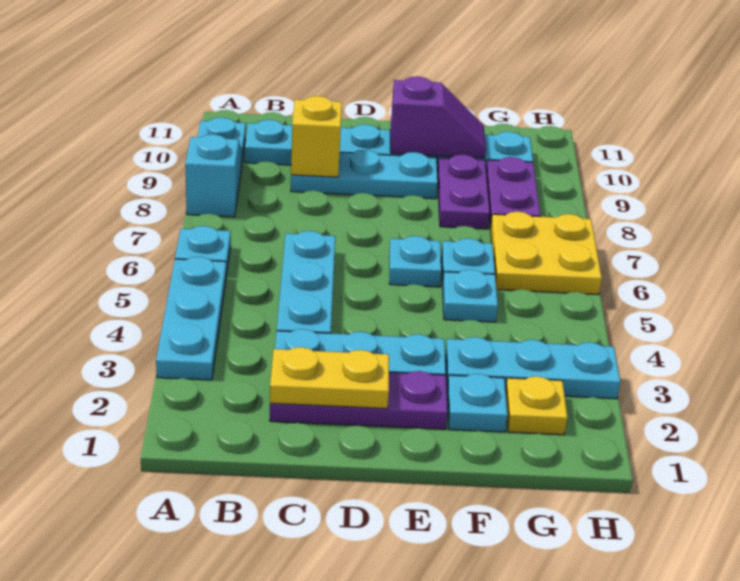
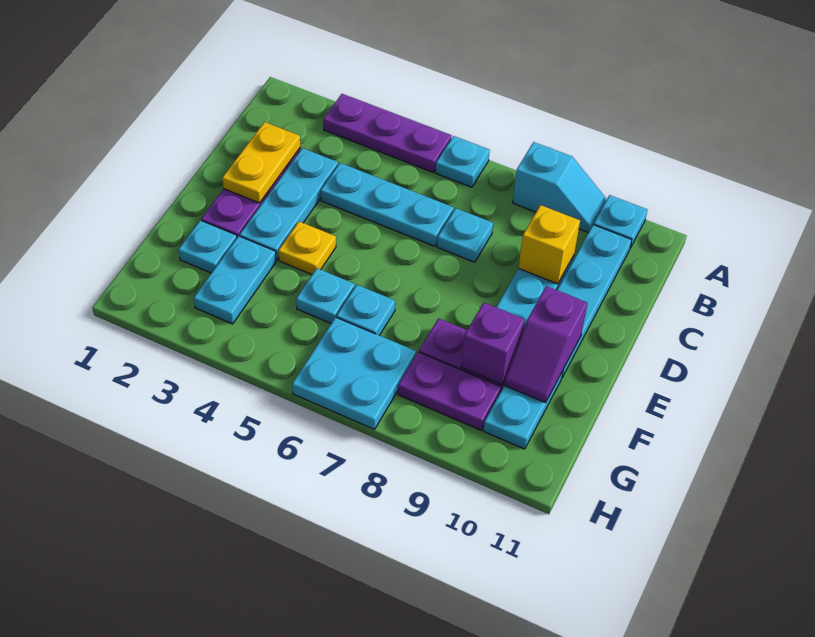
cyan 1x3 plate [156,257,226,380] -> purple 1x3 plate [323,94,452,173]
cyan 1x1 plate [389,236,441,287] -> cyan 1x1 plate moved to [437,208,493,262]
cyan 1x3 plate [445,337,620,399] -> cyan 1x2 plate [194,236,276,324]
none -> purple 1x1 brick [461,303,525,384]
yellow 1x1 plate [505,376,567,435] -> yellow 1x1 plate moved to [278,222,336,274]
yellow 2x2 plate [490,212,602,294] -> cyan 2x2 plate [292,317,416,429]

